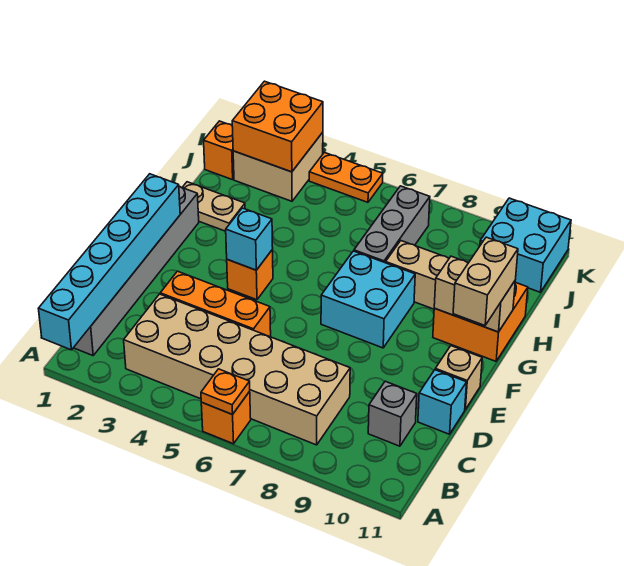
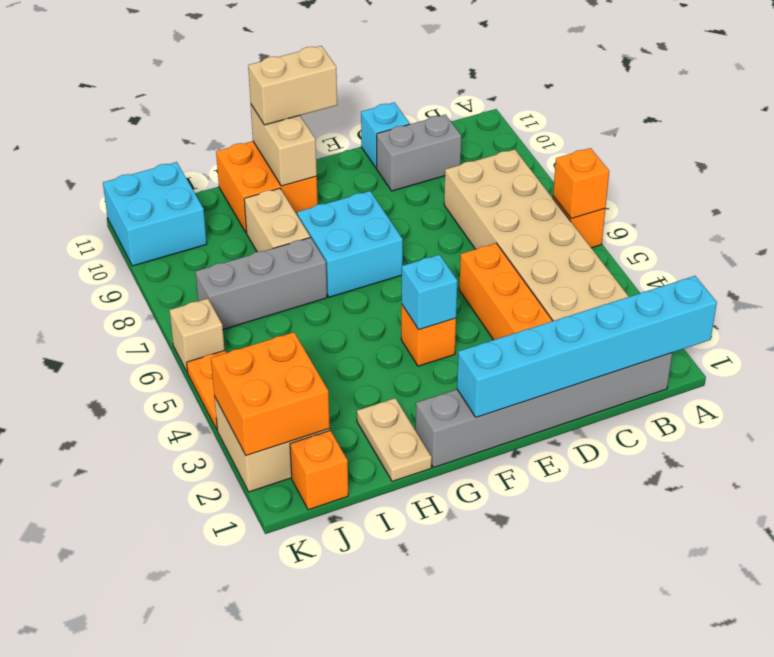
orange 1x1 plate [201,369,250,415] -> orange 1x1 brick [553,148,609,219]
grey 1x1 brick [368,381,417,446] -> grey 1x2 brick [377,114,461,191]
tan 1x1 brick [435,346,482,409] -> tan 1x1 brick moved to [170,299,225,371]

